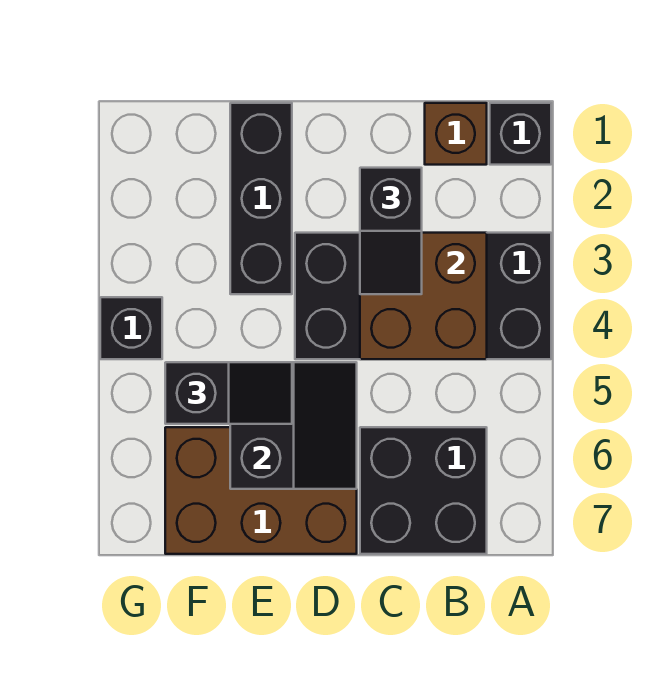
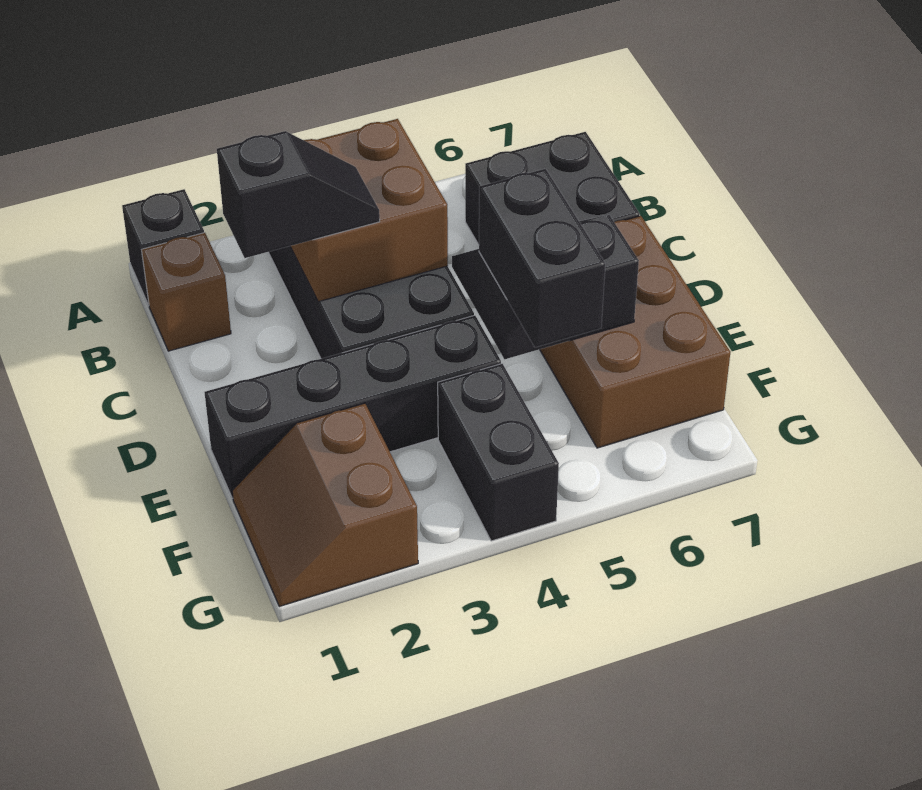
black 1x3 brick [230,103,292,294] -> black 1x4 brick [205,315,501,498]
black 1x2 slope [165,362,292,424] -> black 1x2 brick [479,169,605,347]
none -> brown 2x2 slope [232,403,418,606]
black 1x1 brick [100,297,162,359] -> black 1x2 brick [438,364,559,541]

